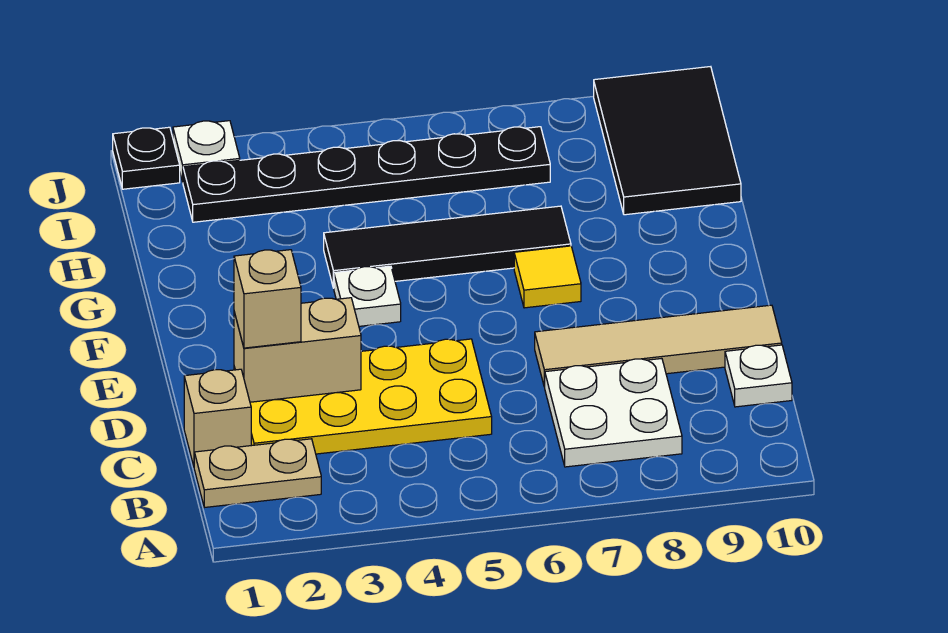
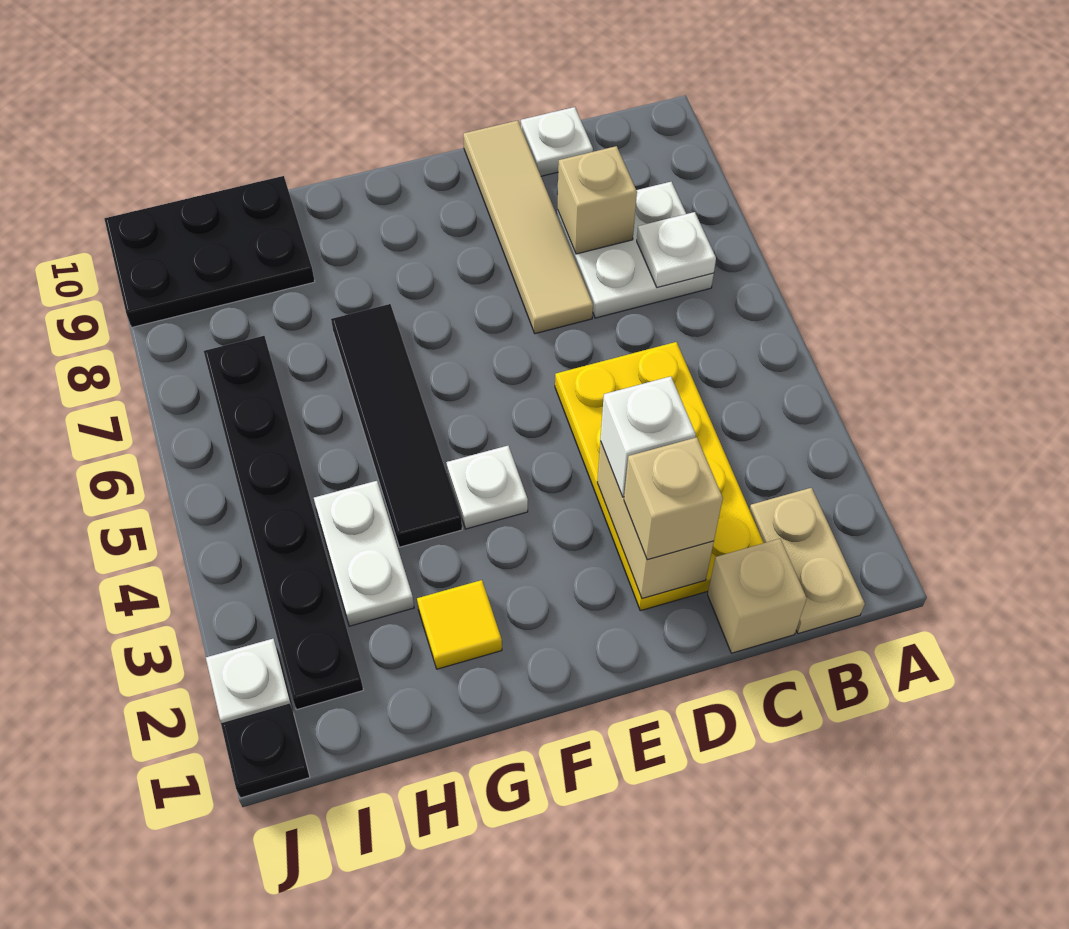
none -> white 1x1 plate [637,212,716,287]
none -> tan 1x1 brick [558,146,637,254]
none -> white 1x1 brick [601,376,696,497]
yellow 1x1 tile [514,246,581,308] -> yellow 1x1 tile moved to [417,580,502,669]
none -> white 1x2 plate [314,481,414,626]
black 2x3 tile [594,67,741,215] -> black 2x3 plate [104,176,315,327]

